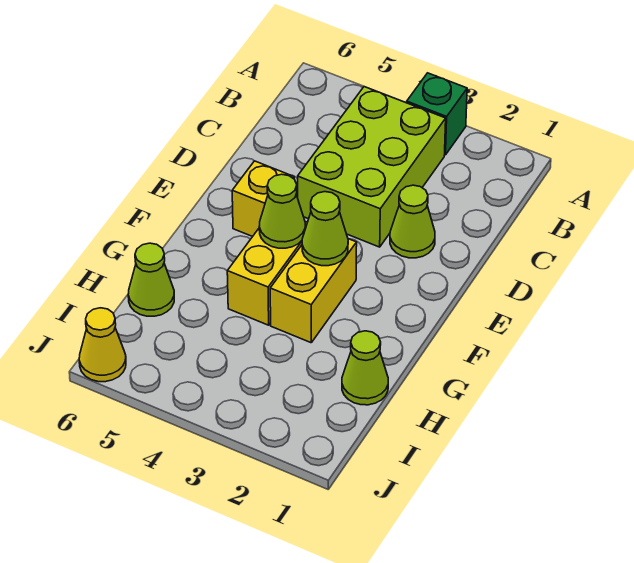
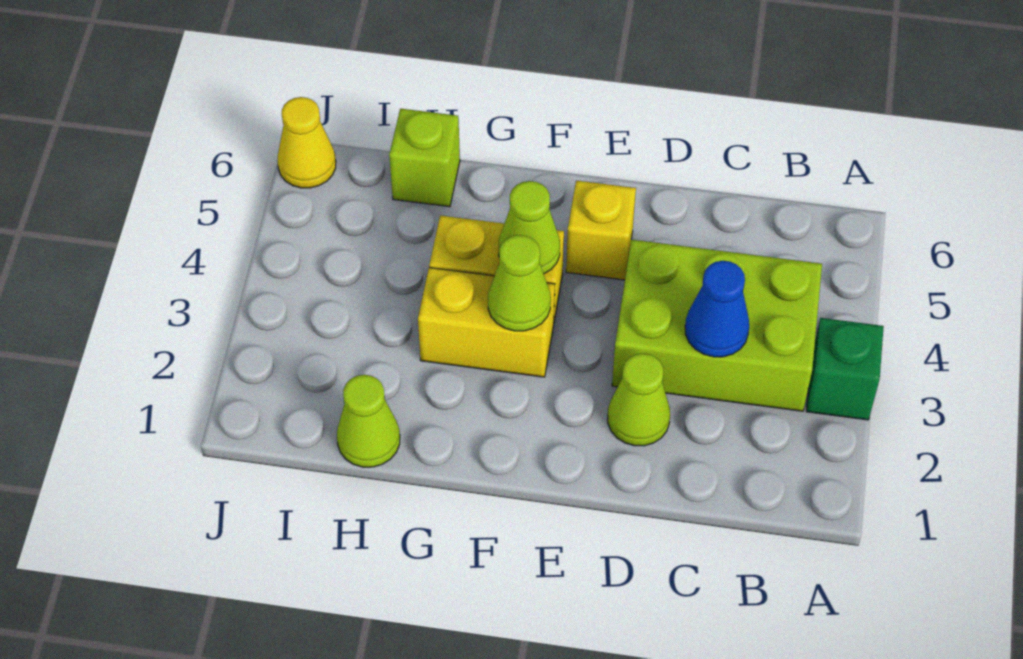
none -> blue 1x1 cone [685,261,749,357]
lime 1x1 cone [128,243,174,316] -> lime 1x1 brick [389,109,460,207]

